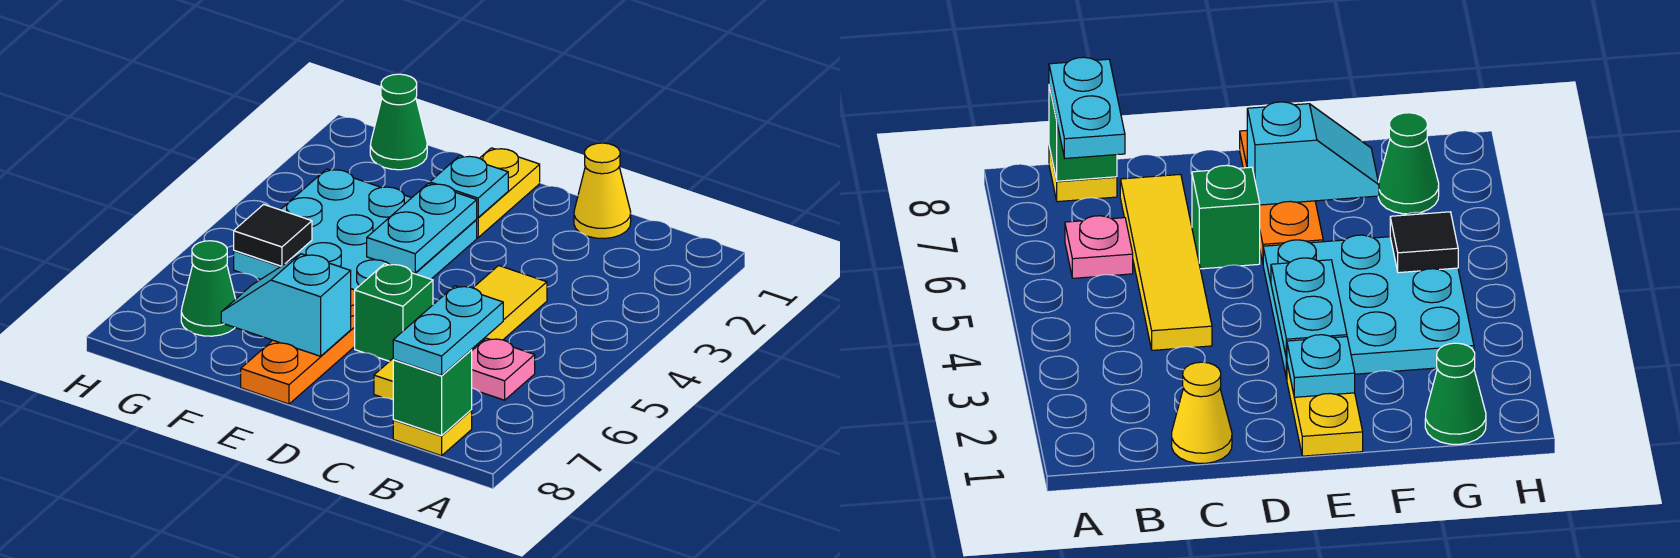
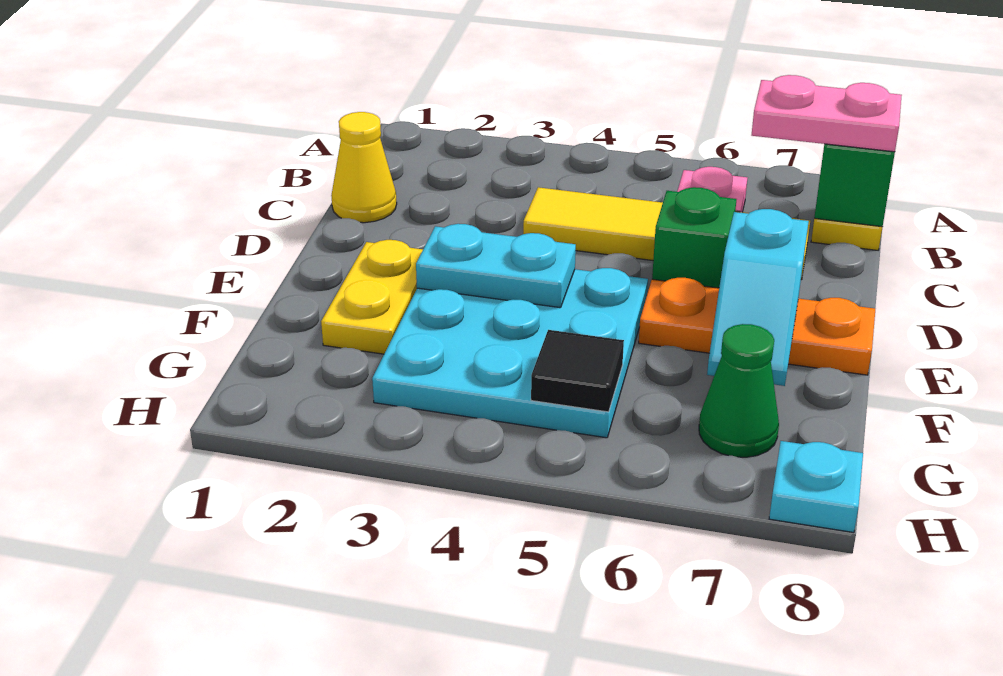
cyan 1x2 plate [393,286,503,375] -> pink 1x2 plate [752,75,902,152]
yellow 1x2 plate [476,148,540,238] -> yellow 1x2 plate turned to [321,240,423,354]
cyan 1x1 plate [430,156,508,218] -> cyan 1x1 plate moved to [769,441,863,533]
green 1x1 cone [370,74,427,170] -> none

